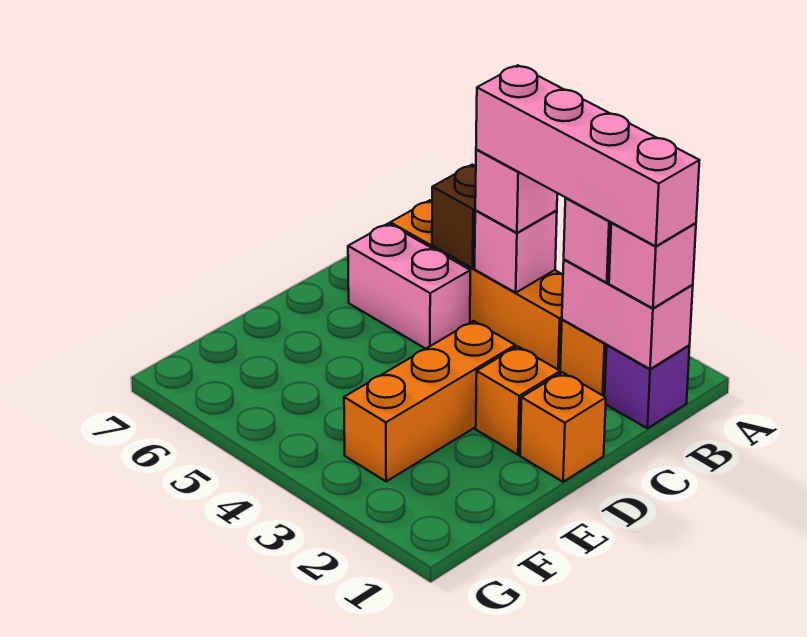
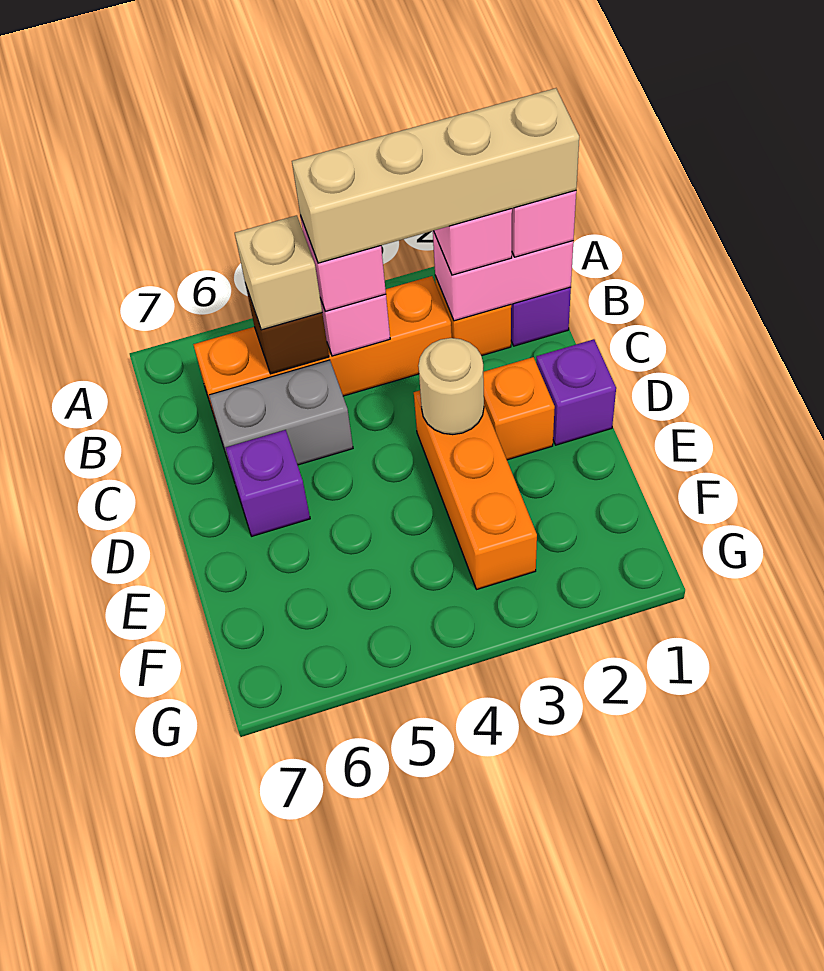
pink 1x4 brick [476,65,700,246] -> tan 1x4 brick [292,88,579,263]
none -> tan 1x1 brick [235,215,322,330]
pink 1x2 brick [348,223,470,349] -> grey 1x2 brick [209,360,353,476]
orange 1x1 brick [520,372,606,482] -> purple 1x1 brick [536,339,616,445]
none -> tan 1x1 round brick [418,338,484,435]
none -> purple 1x1 brick [225,430,310,536]

